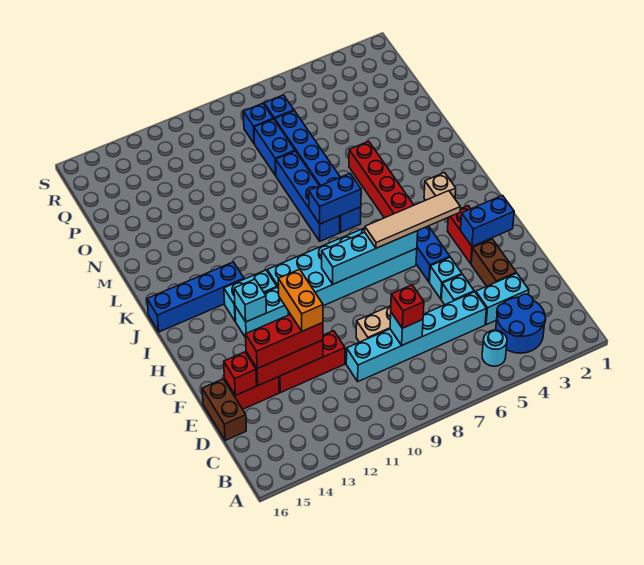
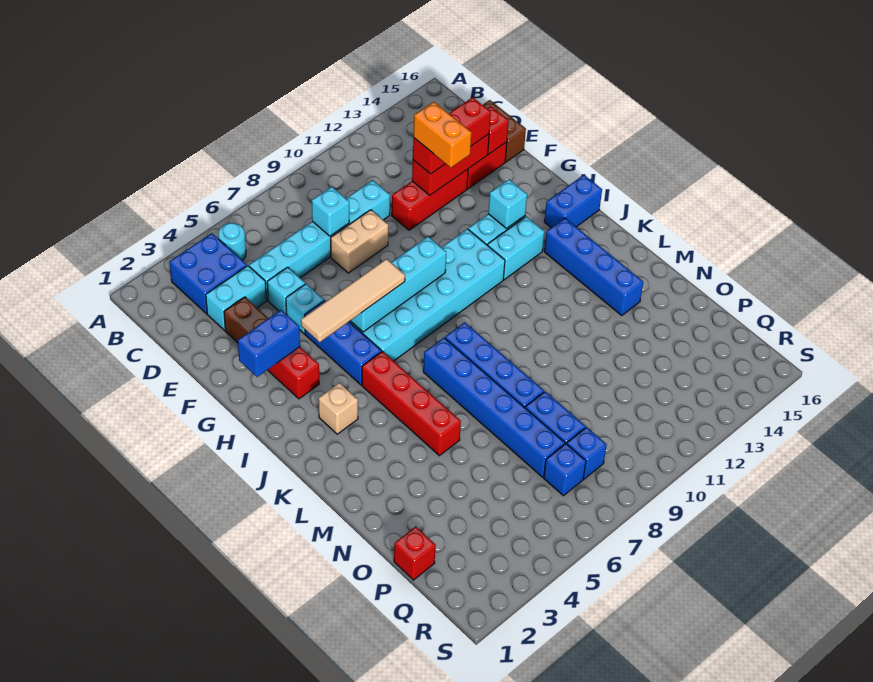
blue 2x2 round brick [496,294,546,353] -> blue 2x2 brick [170,233,247,314]
red 1x1 brick [391,285,424,328] -> red 1x1 brick moved to [394,526,436,580]
blue 1x4 brick [147,262,244,332] -> blue 1x4 brick turned to [544,218,643,316]
blue 1x2 brick [309,173,361,224] -> blue 1x2 brick moved to [544,175,602,228]

